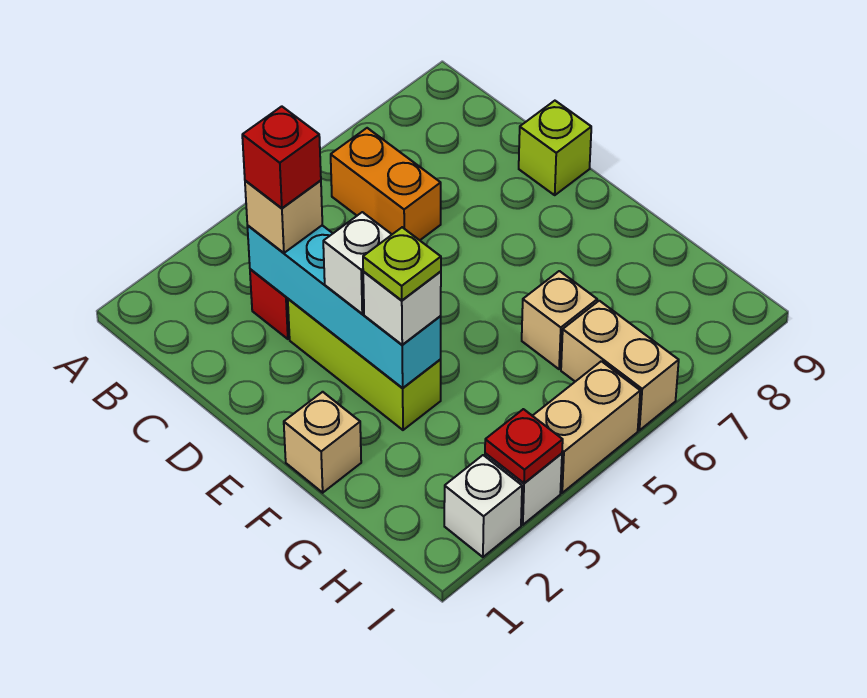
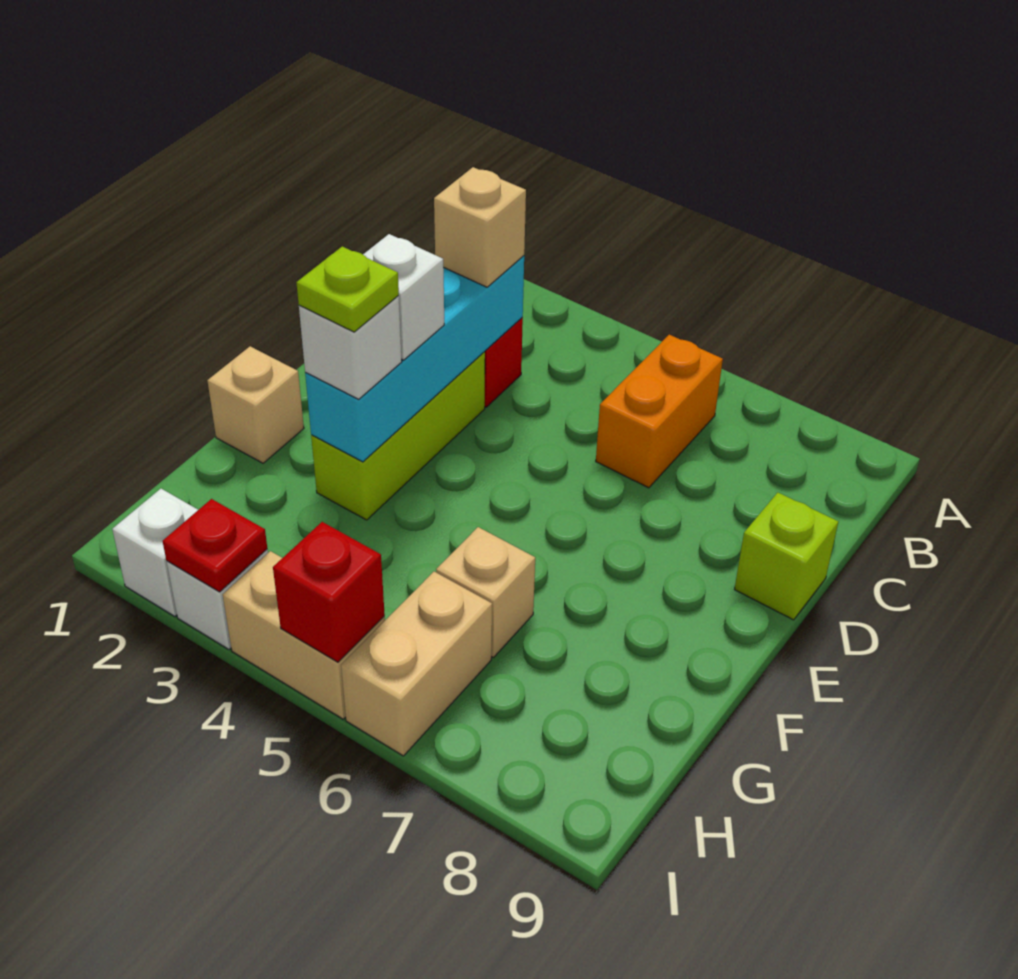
red 1x1 brick [242,106,321,208] -> red 1x1 brick moved to [273,522,385,662]

